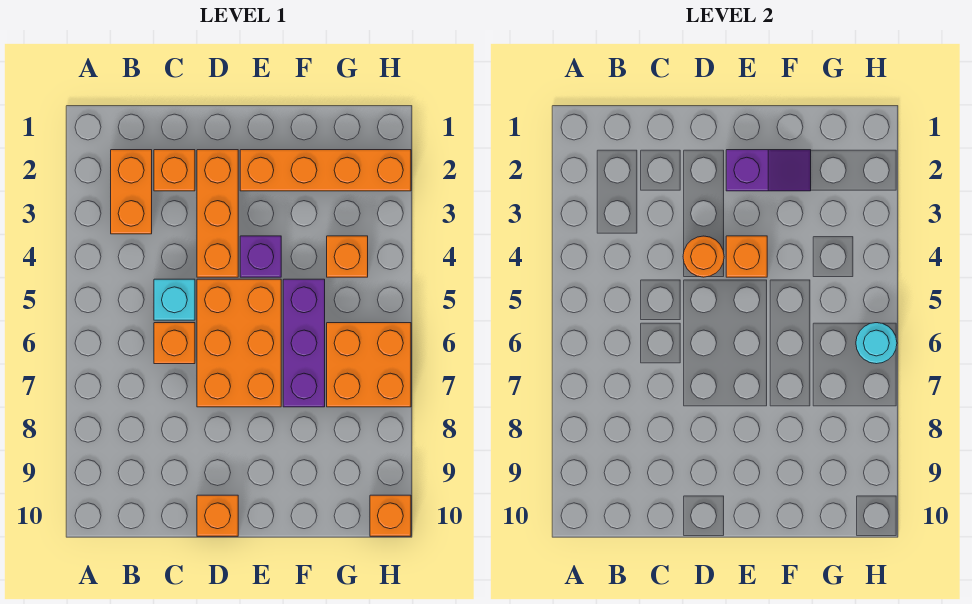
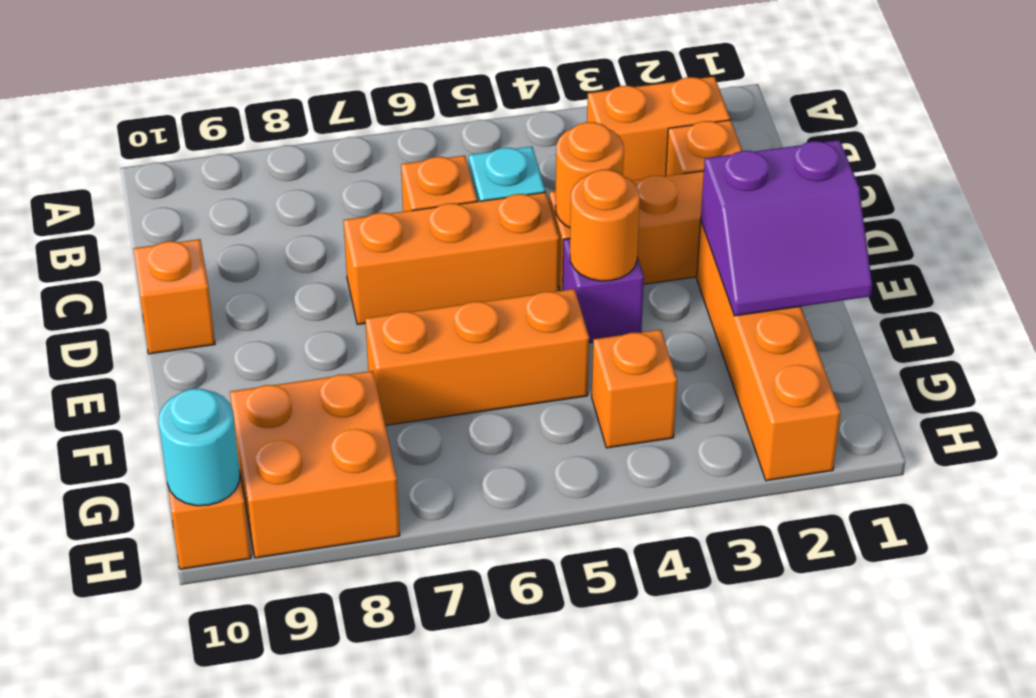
orange 2x3 brick [197,279,281,407] -> orange 1x3 brick [344,192,559,325]
purple 1x2 slope [726,150,811,191] -> purple 2x2 slope [701,140,872,316]
orange 1x1 brick [726,236,767,277] -> orange 1x1 round brick [570,170,640,281]
purple 1x3 brick [283,279,325,407] -> orange 1x3 brick [365,289,589,425]
orange 2x2 brick [327,323,411,407] -> orange 2x2 brick moved to [230,371,400,558]
cyan 1x1 round brick [856,323,897,364] -> cyan 1x1 round brick moved to [159,389,240,506]

